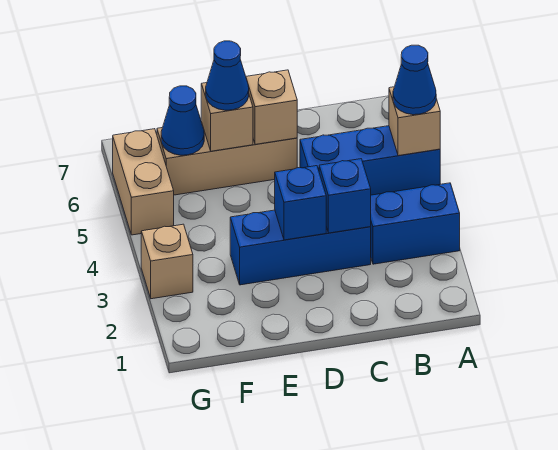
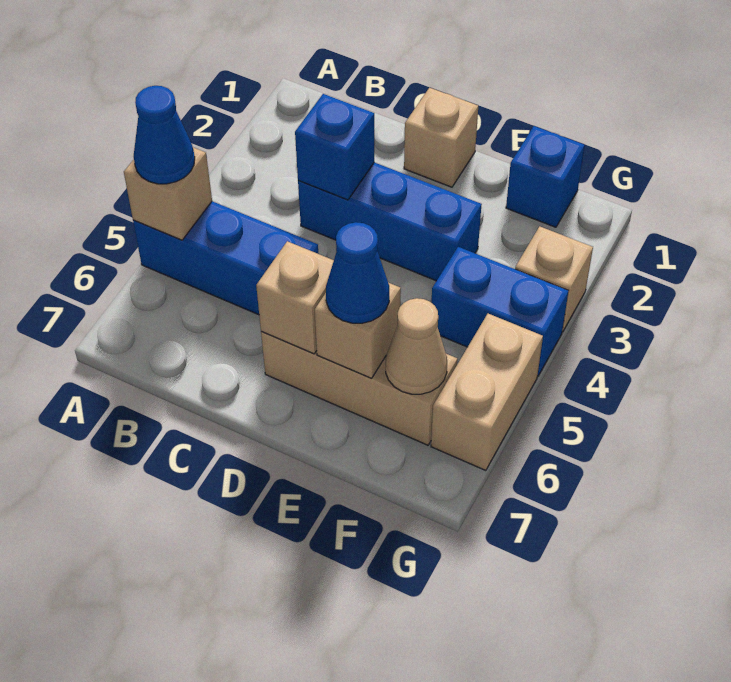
blue 1x2 brick [371,183,460,264] -> blue 1x2 brick moved to [432,247,568,376]
none -> tan 1x1 brick [404,88,478,187]
blue 1x1 brick [275,166,326,240] -> blue 1x1 brick moved to [506,126,585,227]
blue 1x1 cone [161,86,204,155] -> tan 1x1 cone [386,298,447,394]

